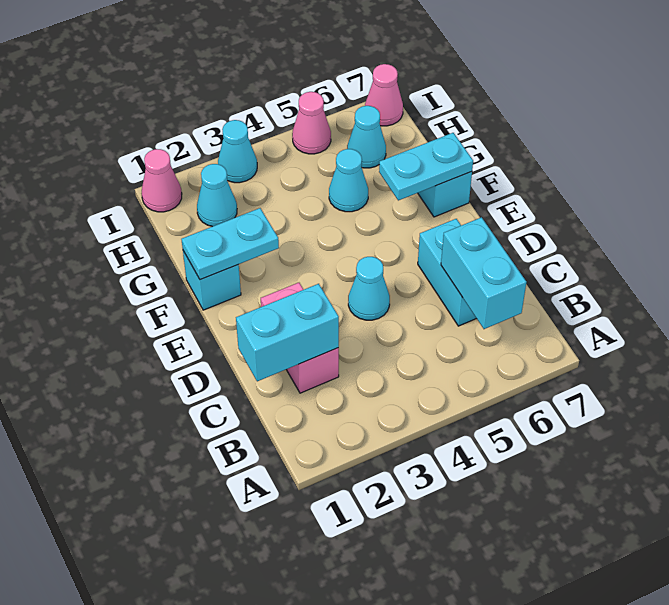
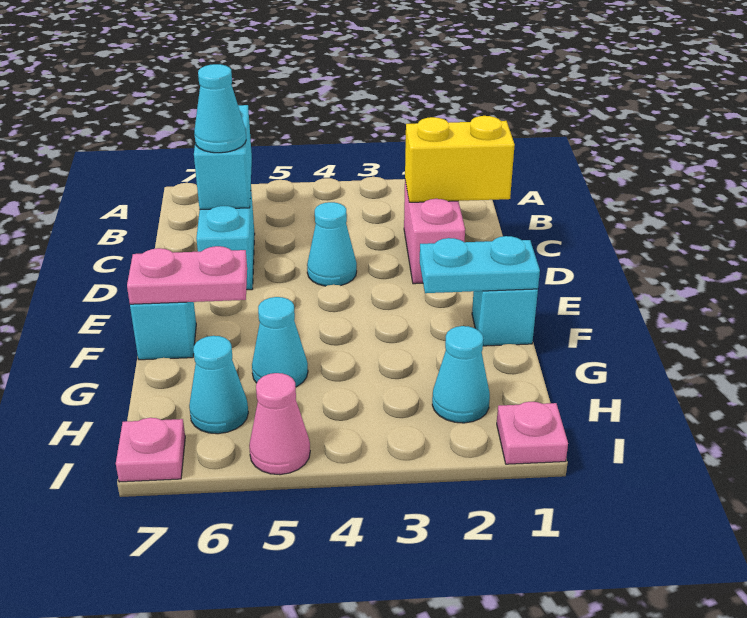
cyan 1x2 brick [236,284,339,381] -> yellow 1x2 brick [405,116,515,202]
cyan 1x2 plate [379,133,473,200] -> pink 1x2 plate [127,246,247,304]
pink 1x1 cone [142,149,182,212] -> pink 1x1 plate [497,402,568,464]
cyan 1x1 cone [218,120,257,183] -> cyan 1x1 cone moved to [194,64,246,153]
pink 1x1 cone [365,64,403,126] -> pink 1x1 plate [116,418,185,482]

